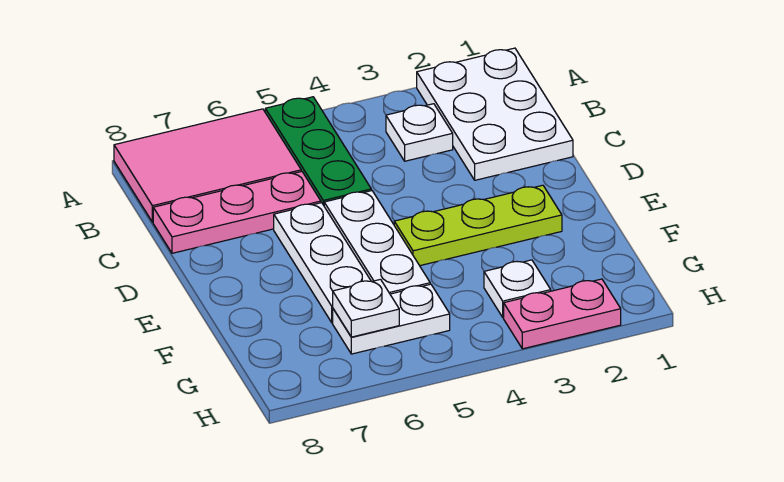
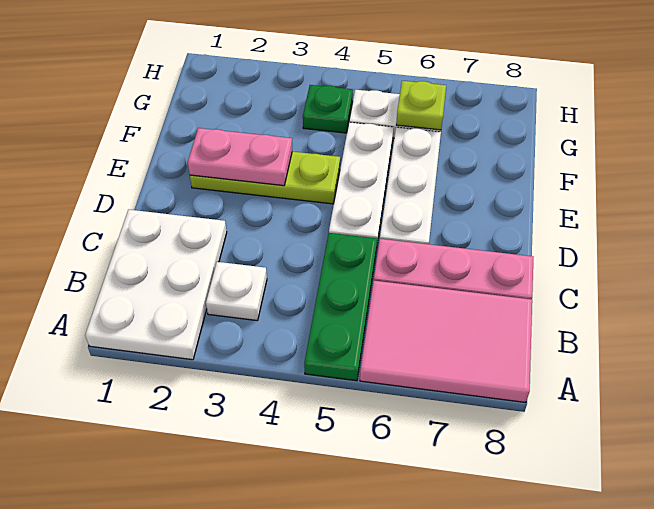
white 1x1 plate [484,260,551,317] -> none
none -> green 1x1 plate [303,85,353,133]
white 1x1 plate [333,279,399,337] -> lime 1x1 plate [396,81,446,130]
pink 1x2 plate [504,279,621,349] -> pink 1x2 plate moved to [188,128,292,186]

